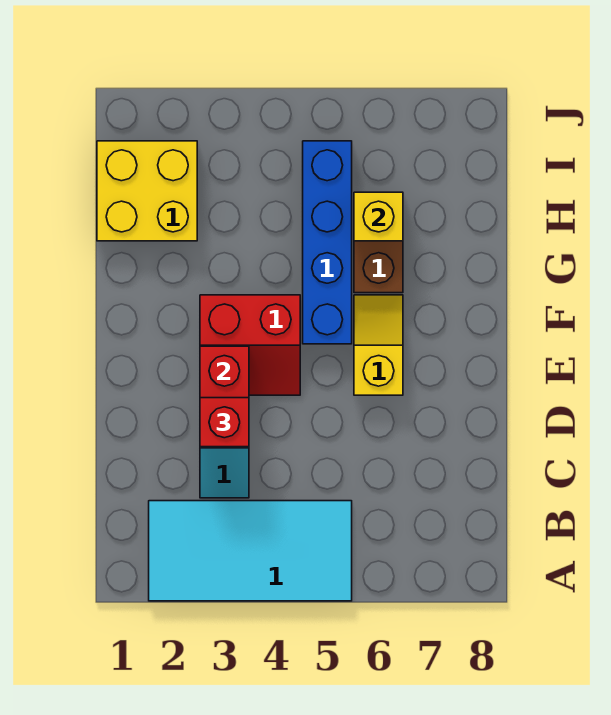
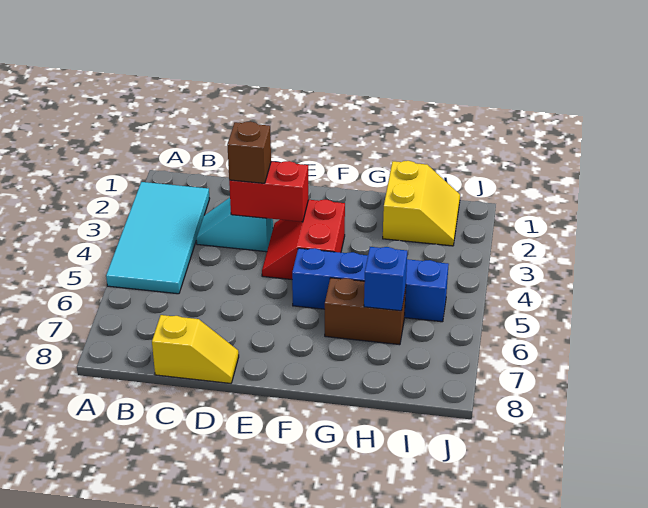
red 1x1 brick [200,398,249,447] -> brown 1x1 brick [227,121,271,183]
yellow 1x2 slope [354,295,403,395] -> yellow 1x2 slope moved to [152,315,239,383]
yellow 2x2 brick [97,141,197,241] -> yellow 2x2 slope [383,161,460,246]
yellow 1x1 brick [354,192,403,241] -> blue 1x1 brick [364,247,407,311]

